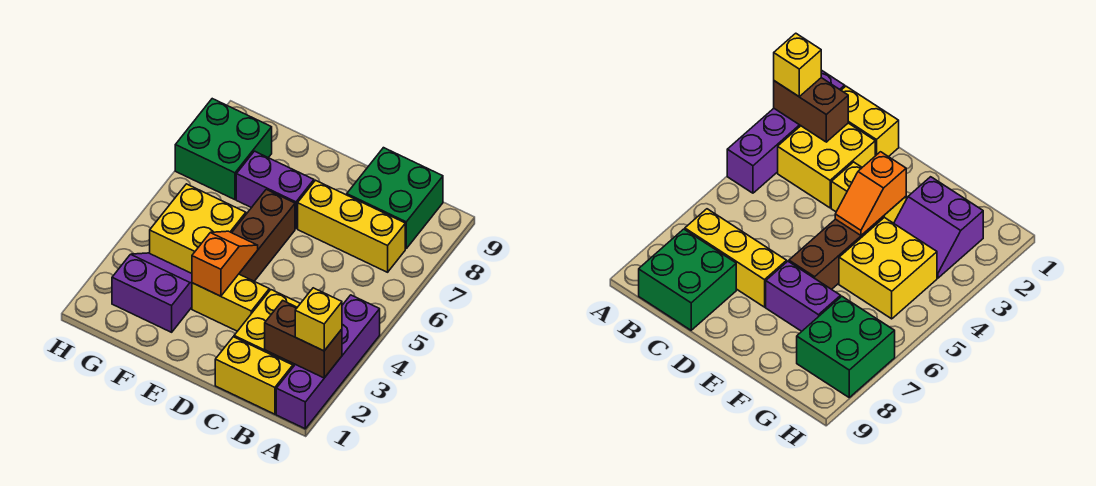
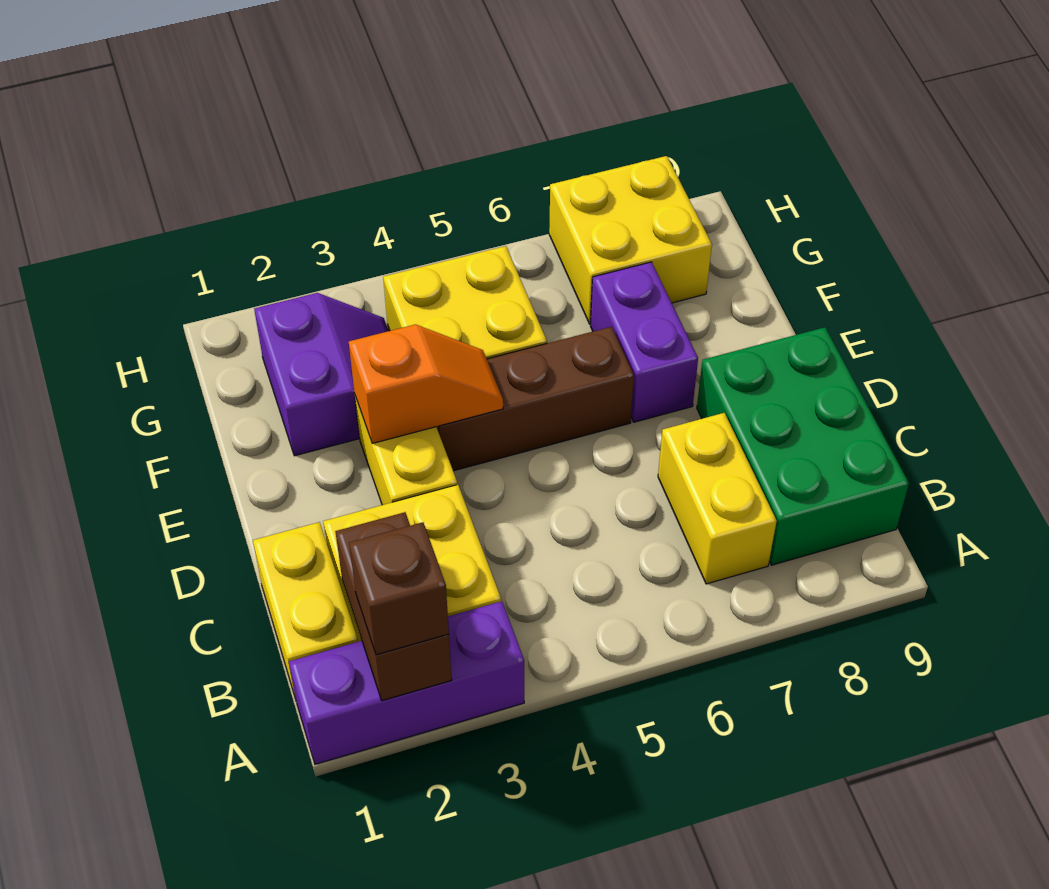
purple 1x4 brick [276,295,380,429] -> purple 1x3 brick [289,601,524,764]
yellow 1x1 brick [295,288,342,351] -> brown 1x1 brick [349,522,449,655]
yellow 1x3 brick [298,180,405,272] -> yellow 1x2 brick [658,413,777,584]
green 2x2 brick [347,148,443,249] -> green 2x3 brick [697,327,909,565]
green 2x2 brick [175,99,272,200] -> yellow 2x2 brick [549,156,712,324]

